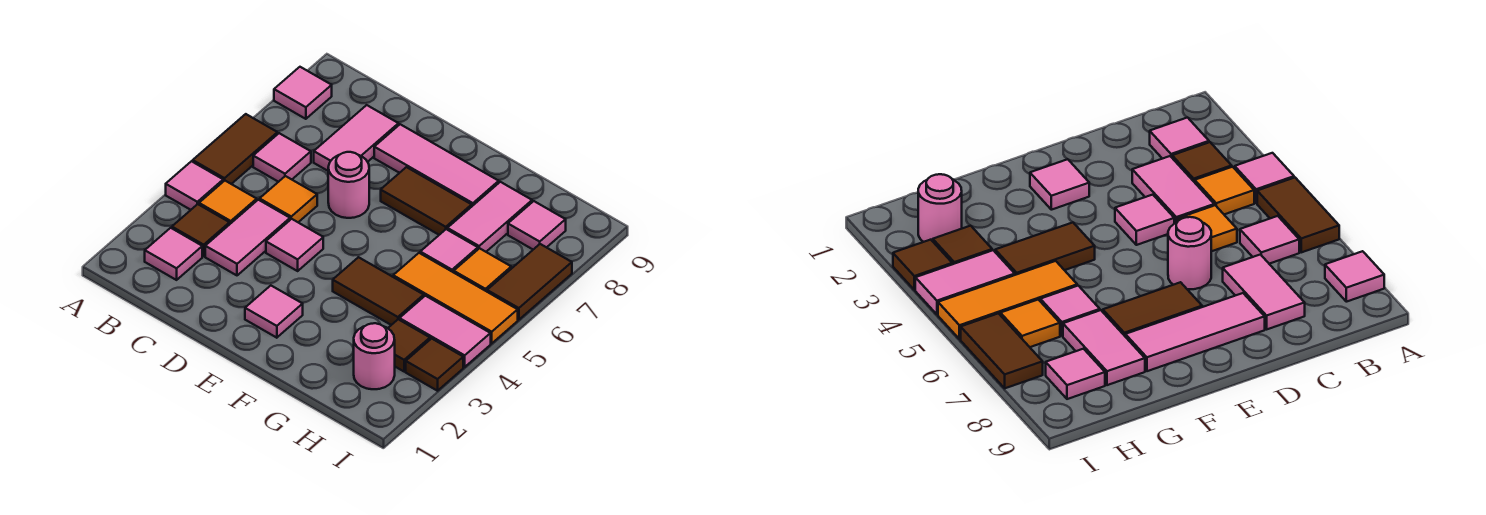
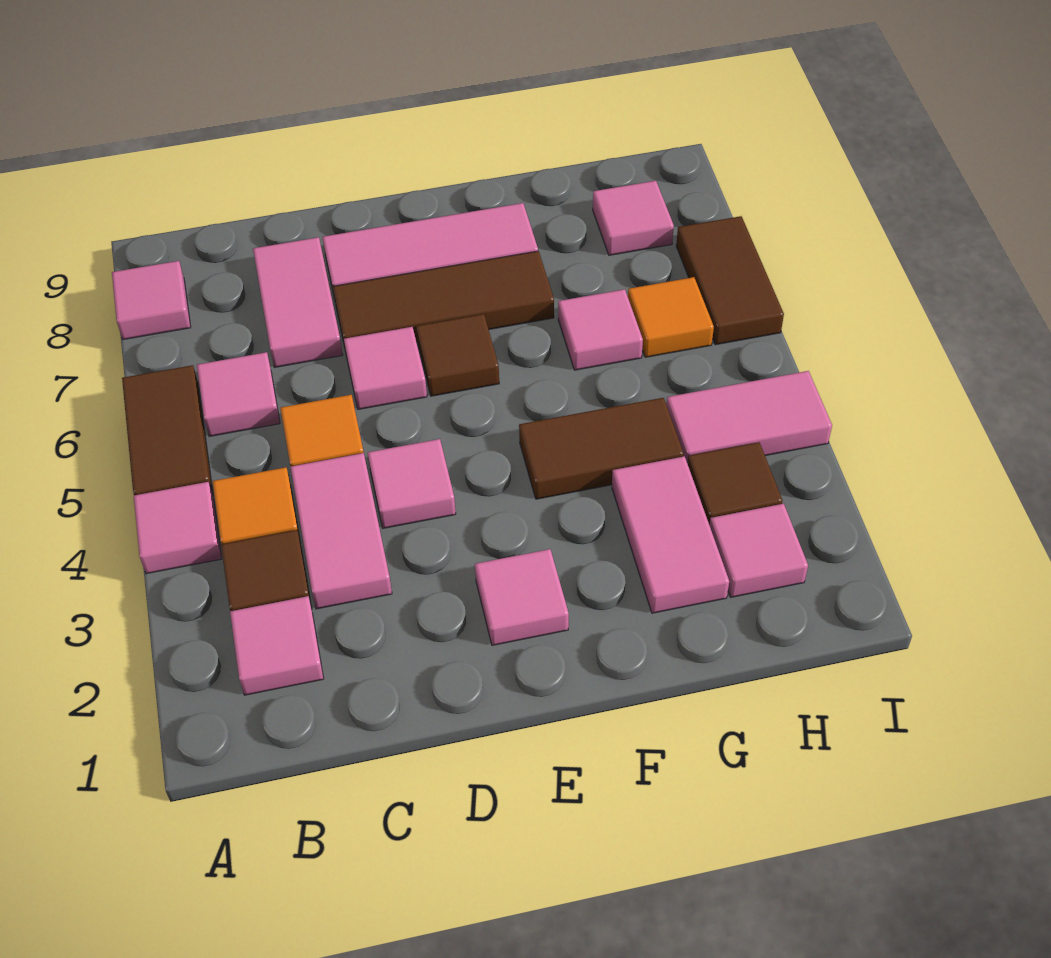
pink 1x1 round brick [328,152,369,218] -> pink 1x1 tile [344,327,427,409]
brown 1x2 tile [381,167,472,235] -> brown 1x3 tile [333,251,554,347]
orange 1x3 tile [393,253,518,343] -> none
pink 1x2 tile [447,182,532,252] -> pink 1x2 tile moved to [612,456,729,613]
pink 1x1 round brick [354,323,395,389] -> pink 1x1 tile [710,504,808,597]
brown 1x1 tile [406,339,463,391] -> brown 1x1 tile moved to [416,314,499,396]

